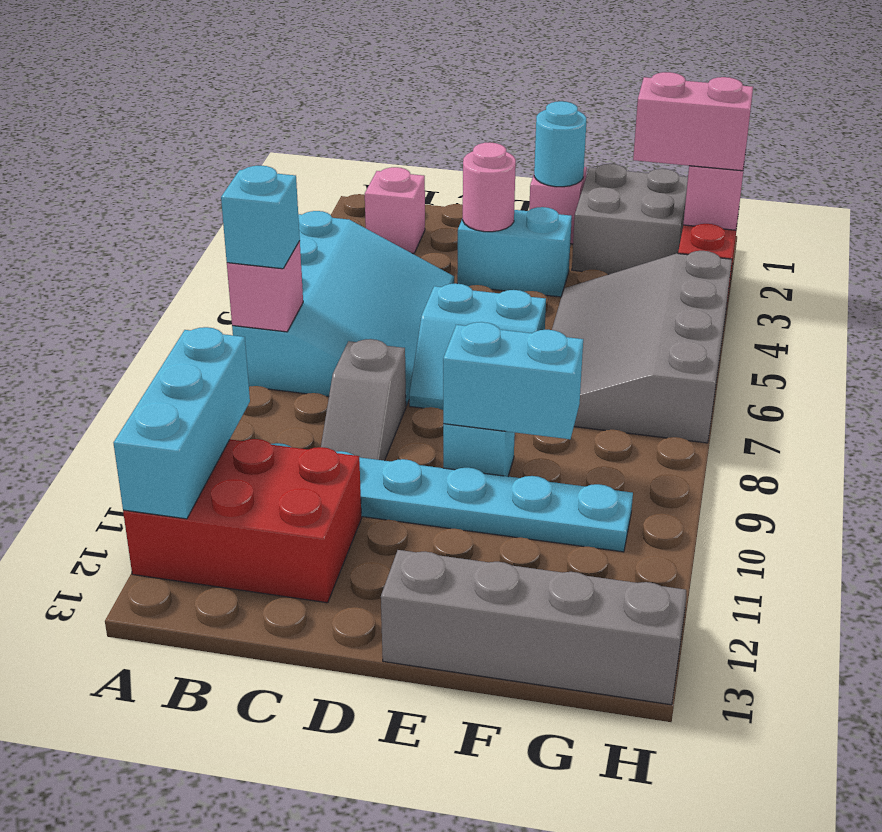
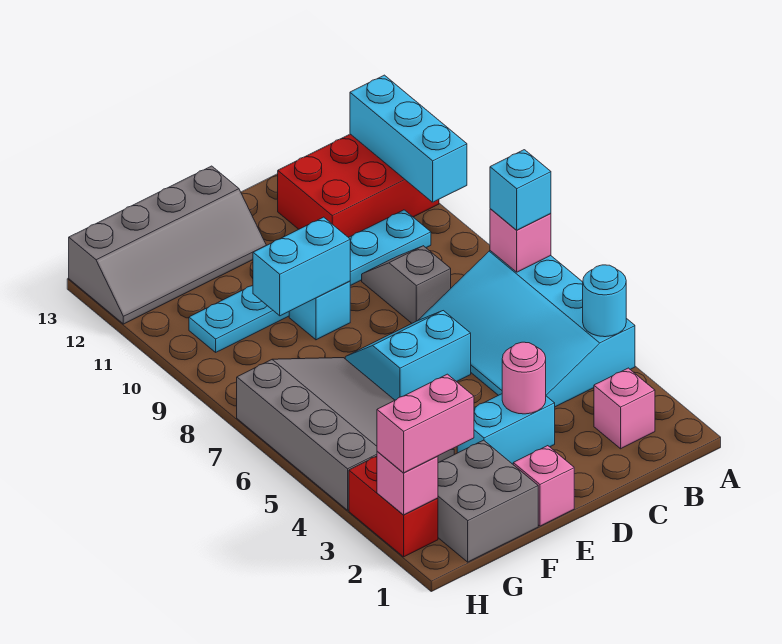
cyan 1x1 round brick [534,101,586,187] -> cyan 1x1 round brick moved to [583,265,626,337]

